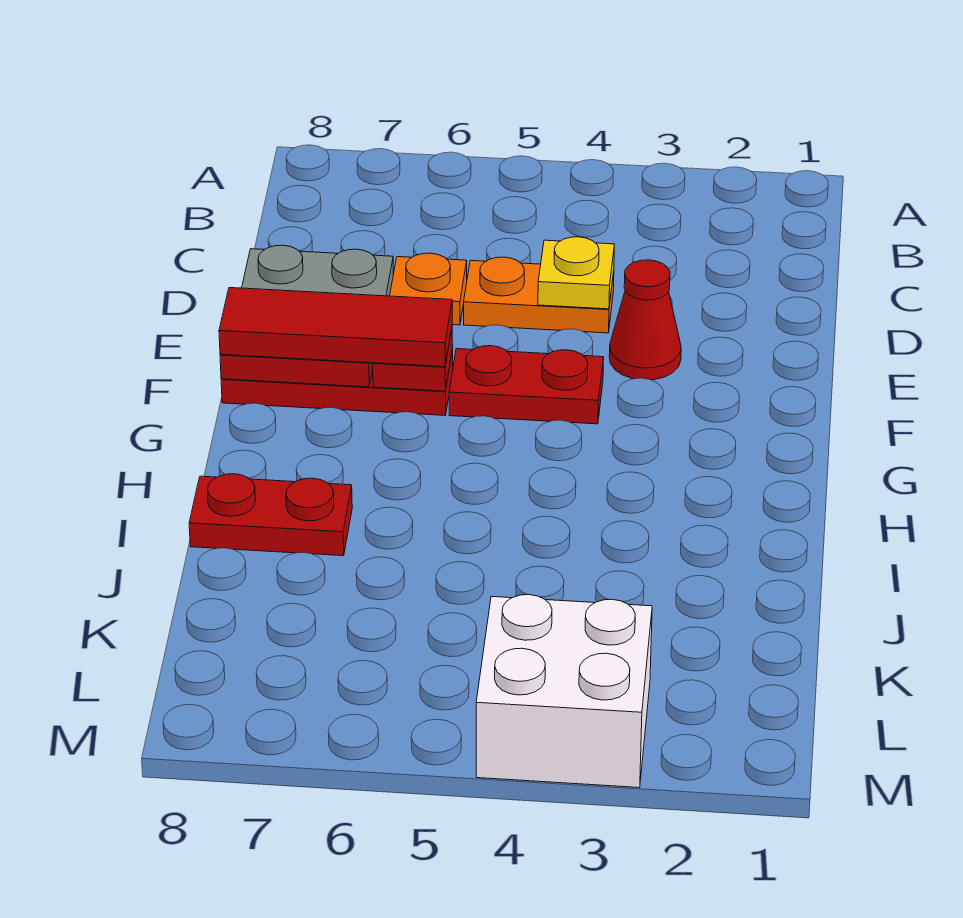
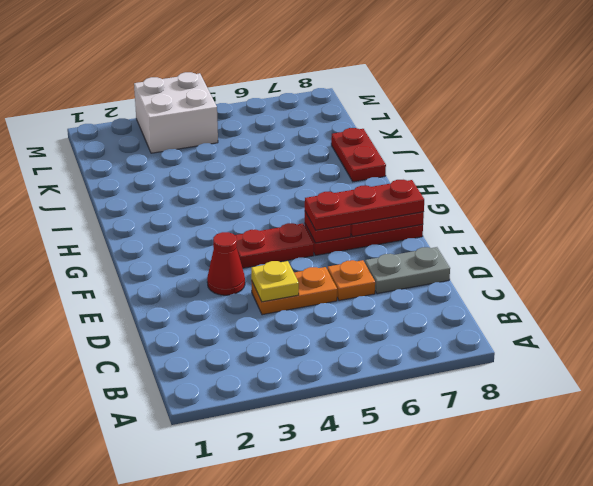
red 1x3 tile [219,288,452,367] -> red 1x3 plate [305,180,424,230]
red 1x2 plate [189,474,352,556] -> red 1x2 plate turned to [331,128,386,182]

